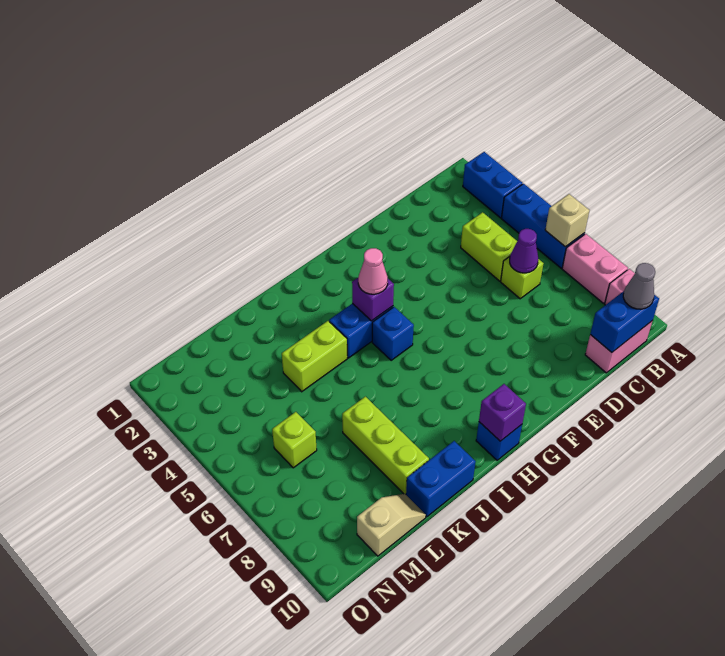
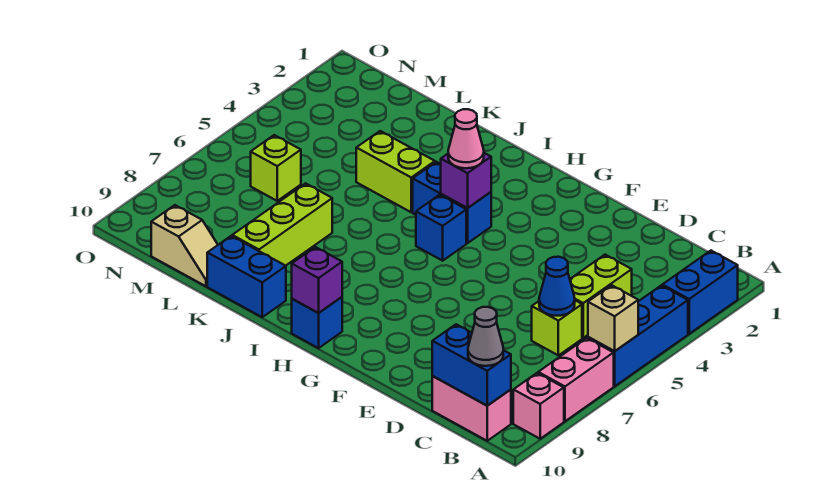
purple 1x1 cone [510,229,538,273] -> blue 1x1 cone [539,257,575,316]

